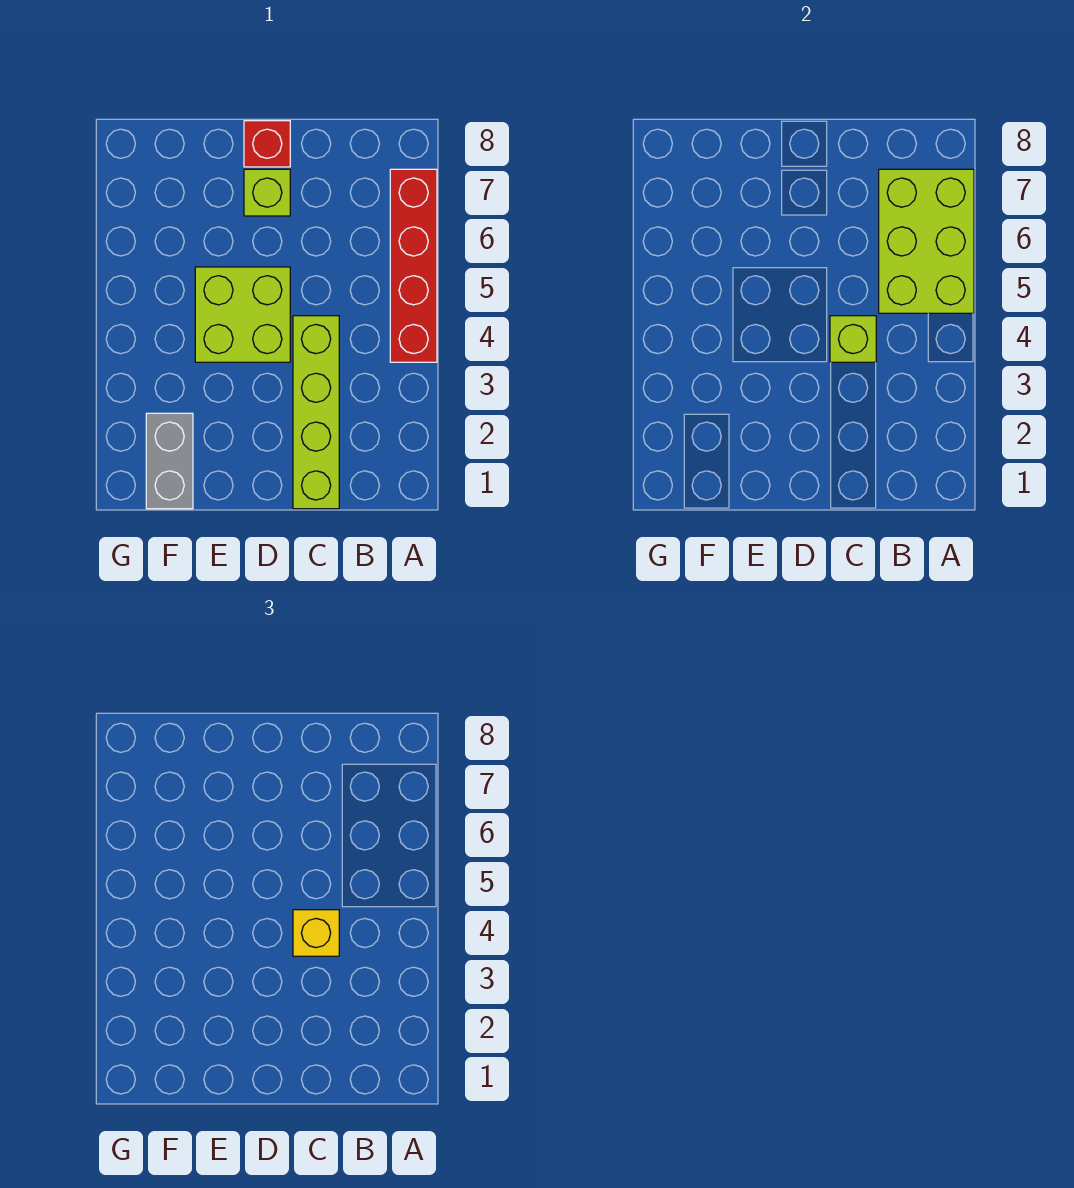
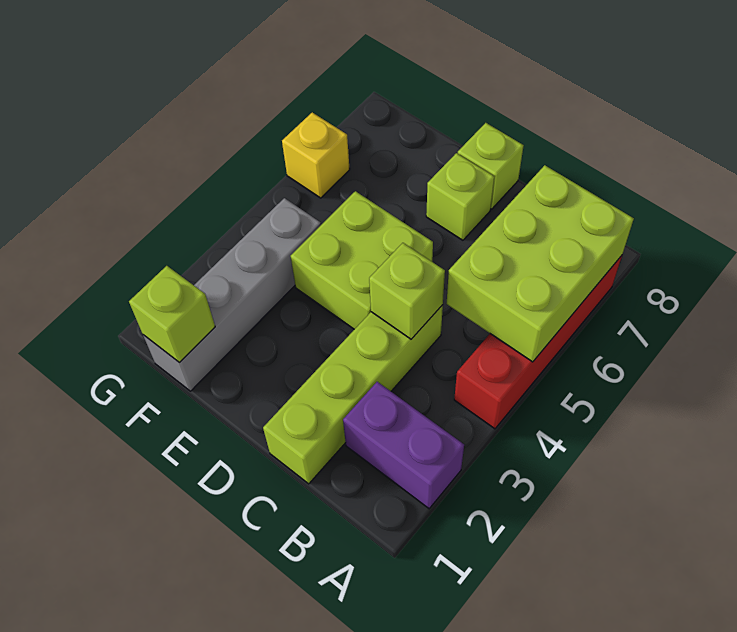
none -> purple 1x2 brick [343,382,464,509]
yellow 1x1 brick [293,910,339,956] -> yellow 1x1 brick moved to [282,112,350,198]
red 1x1 brick [244,121,290,167] -> lime 1x1 brick [458,123,524,209]
grey 1x2 brick [146,413,193,509] -> grey 1x4 brick [143,198,321,391]
none -> lime 1x1 brick [129,266,215,363]

